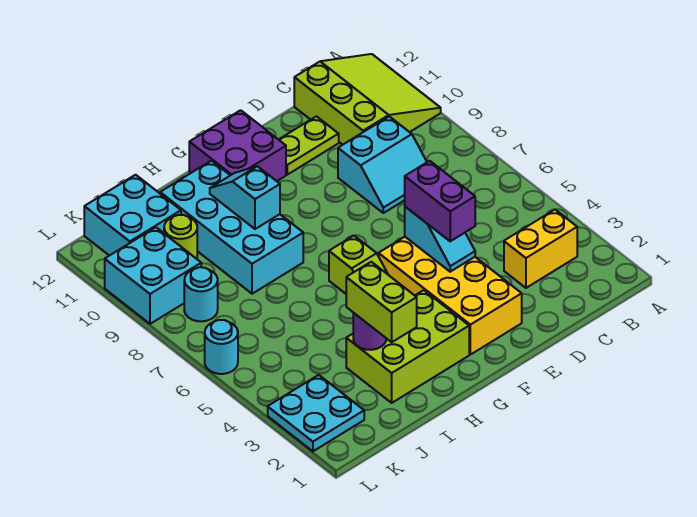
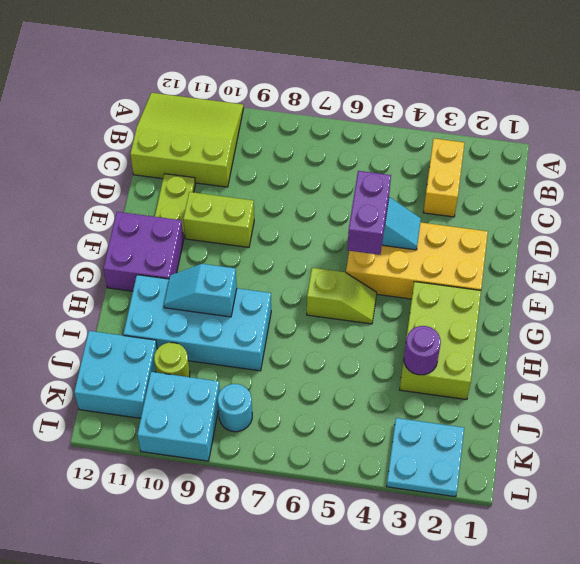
cyan 2x2 slope [338,116,427,213] -> none
purple 1x2 brick [405,161,475,241] -> purple 1x2 brick turned to [347,171,391,255]
lime 1x2 brick [346,262,417,342] -> lime 1x2 brick moved to [183,192,254,247]
cyan 1x1 round brick [205,320,238,374] -> none

